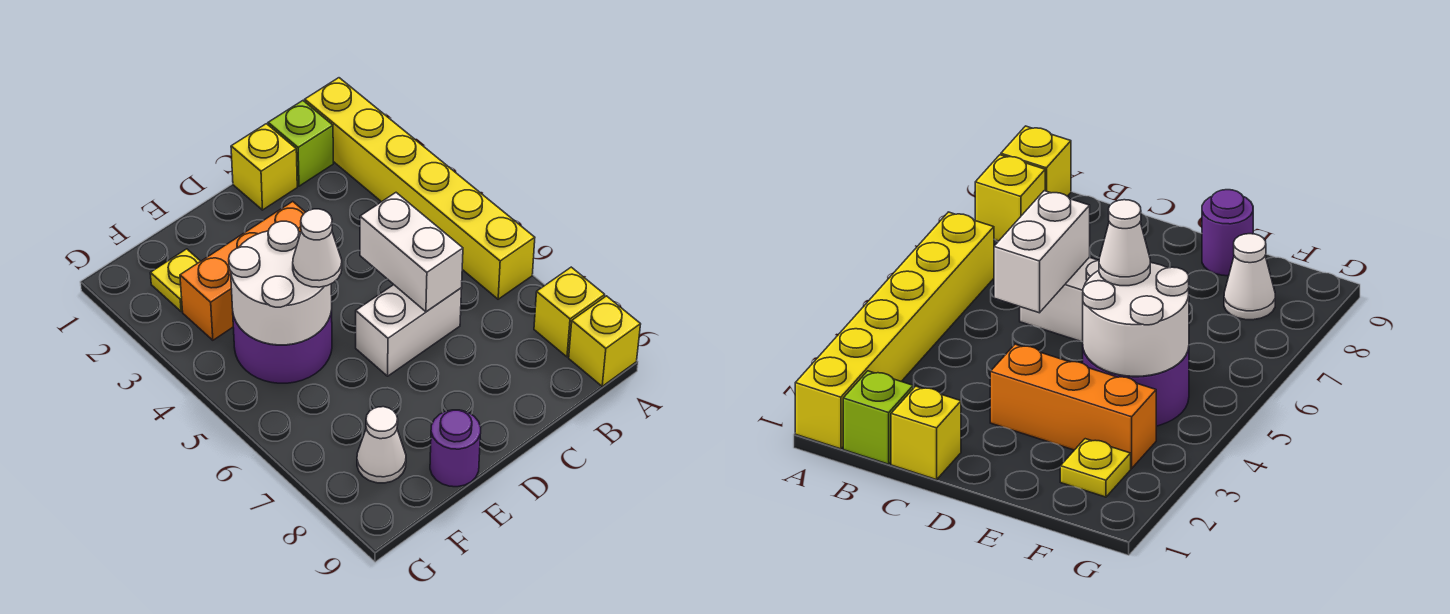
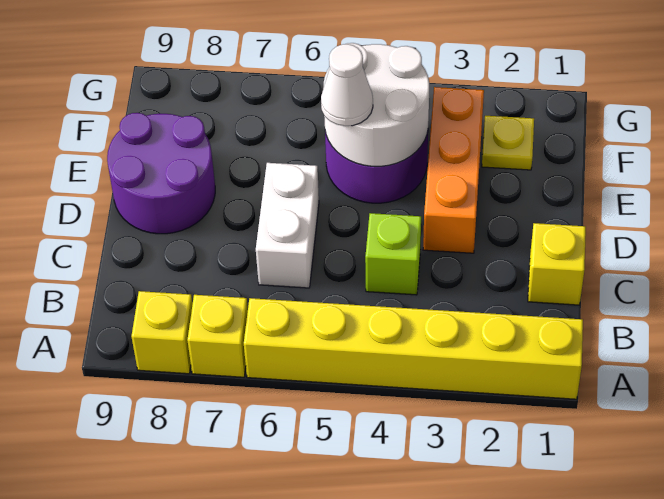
yellow 1x1 brick [569,296,641,386] -> yellow 1x1 brick moved to [187,295,248,377]
lime 1x1 brick [268,101,333,186] -> lime 1x1 brick moved to [365,213,421,295]
white 1x2 brick [360,193,463,312] -> none
purple 1x1 round brick [430,410,481,487] -> purple 2x2 round brick [107,113,215,234]
white 1x1 cone [357,407,406,483] -> none

